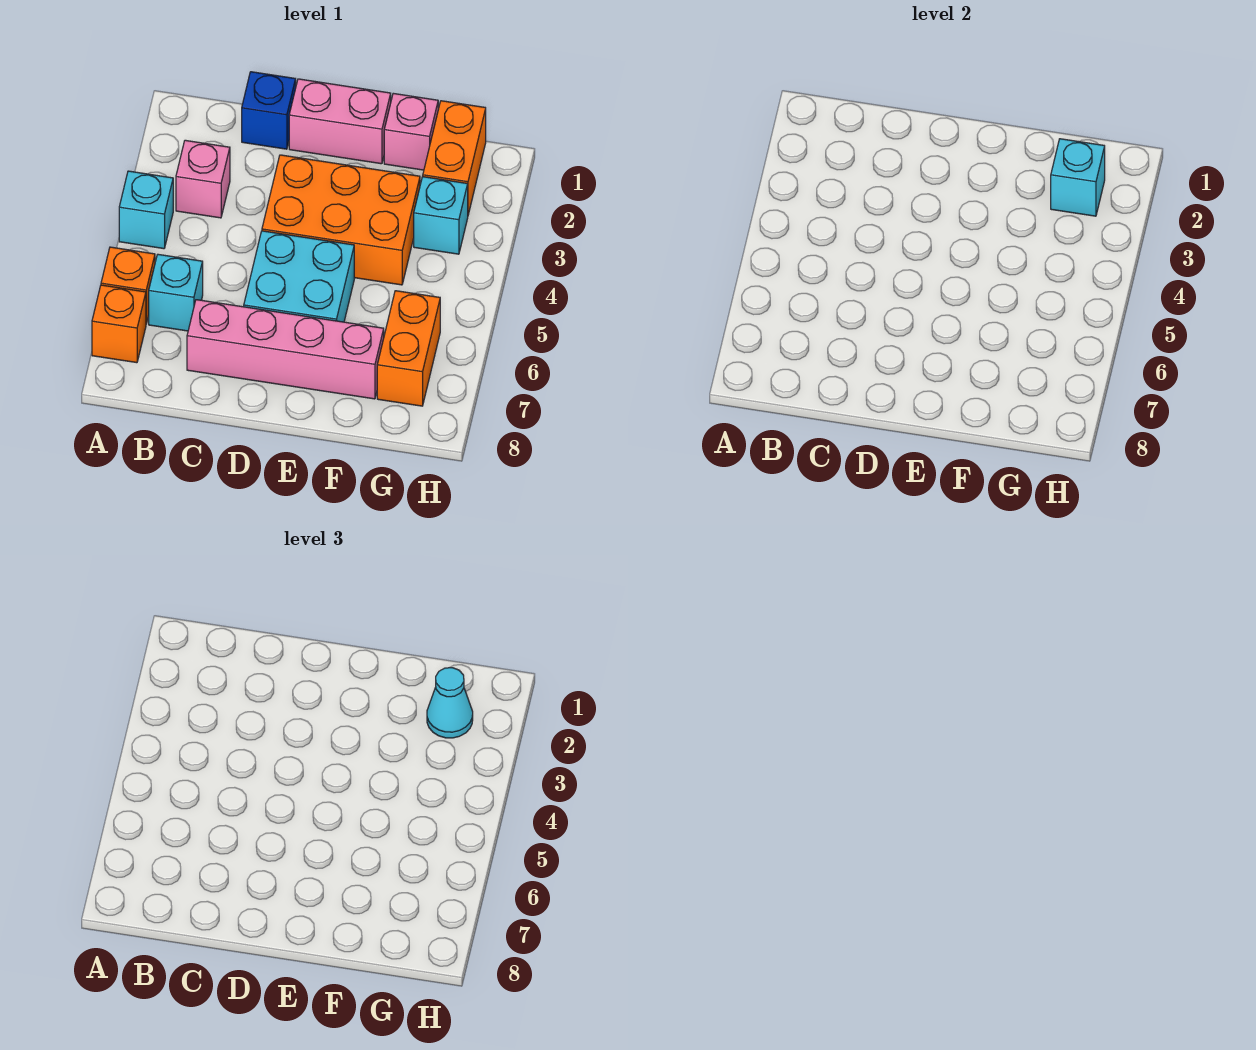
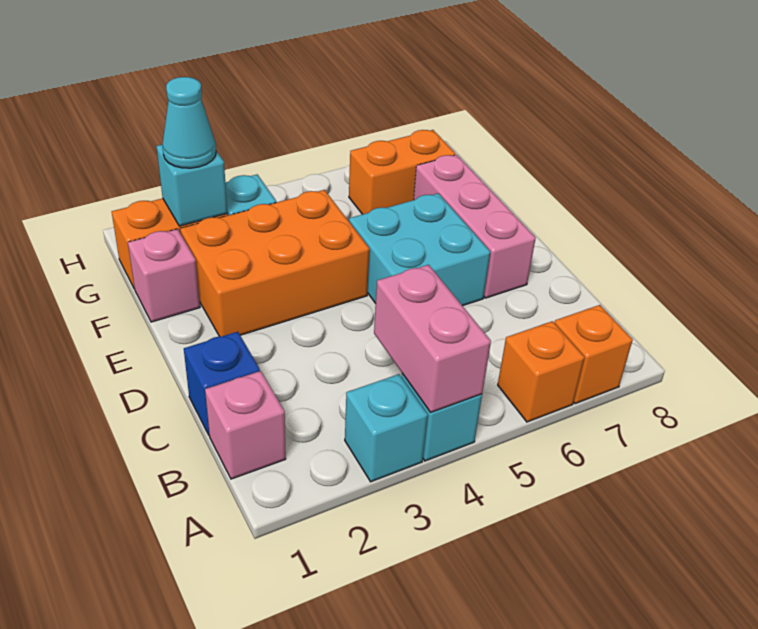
pink 1x1 brick [176,140,230,218] -> pink 1x1 brick moved to [205,371,286,479]
cyan 1x1 brick [149,254,203,331] -> cyan 1x1 brick moved to [345,374,428,482]
pink 1x4 brick [187,300,384,399] -> pink 1x3 brick [413,155,536,298]
pink 1x2 brick [289,79,391,164] -> pink 1x2 brick moved to [374,265,491,413]
orange 2x3 brick [262,155,420,285] -> orange 2x3 brick turned to [180,190,370,336]

